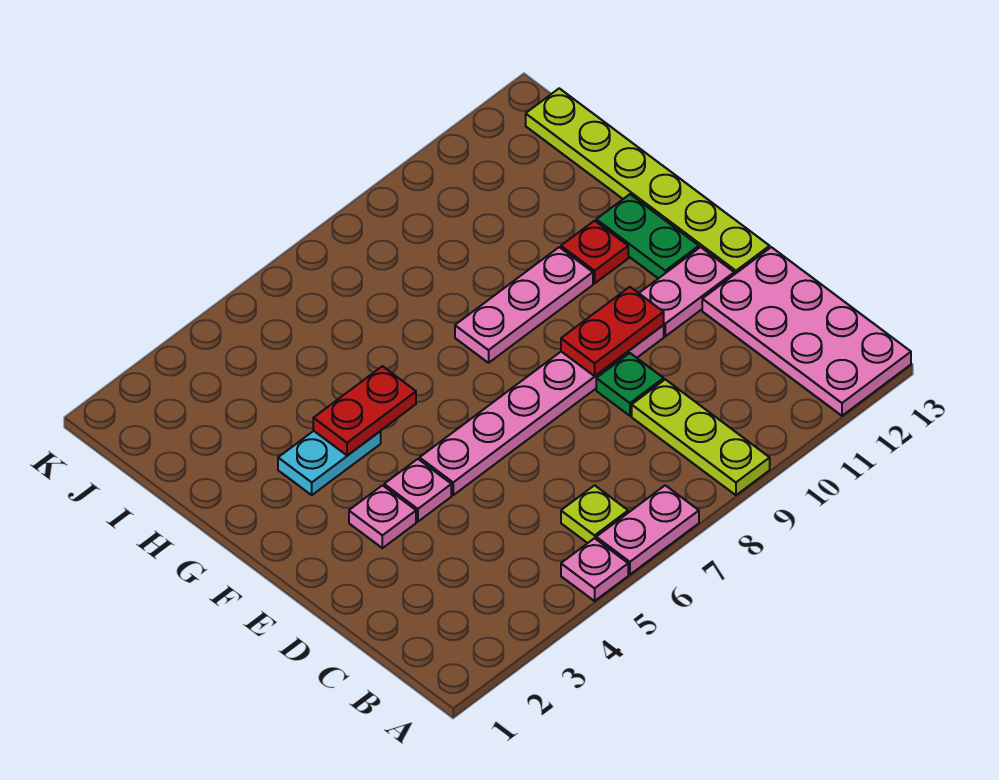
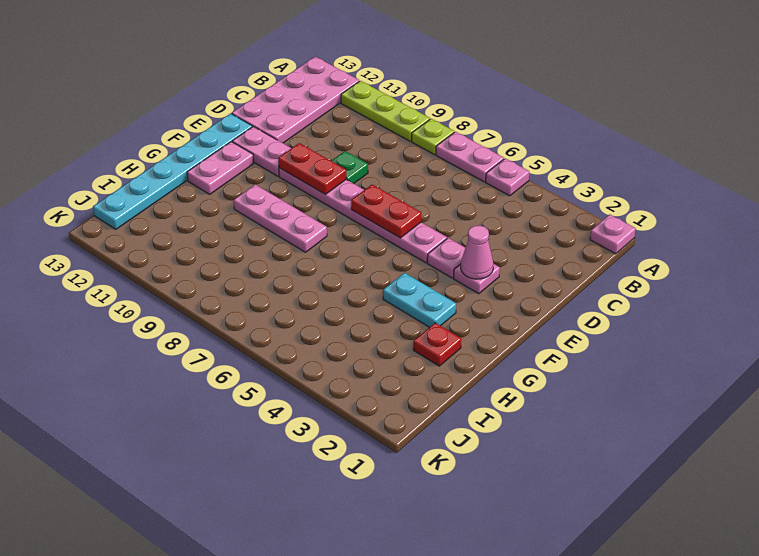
none -> pink 1x1 plate [590,214,636,254]
lime 1x3 plate [632,379,770,495] -> lime 1x3 plate turned to [341,81,430,142]
lime 1x1 plate [561,485,628,543] -> lime 1x1 plate moved to [412,119,454,155]
none -> pink 1x1 cone [461,226,493,279]
lime 1x6 plate [526,88,770,274] -> cyan 1x6 plate [93,113,252,229]
green 1x2 plate [596,194,699,279] -> pink 1x2 plate [187,142,254,194]
red 1x2 plate [313,366,416,455] -> red 1x2 plate moved to [351,185,421,238]
red 1x1 plate [561,221,628,283] -> red 1x1 plate moved to [413,323,461,366]

